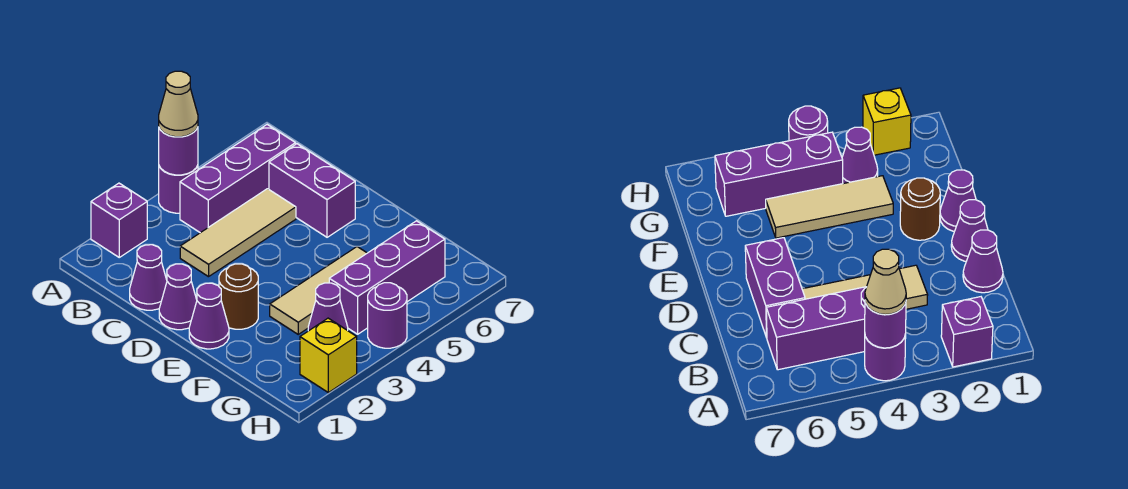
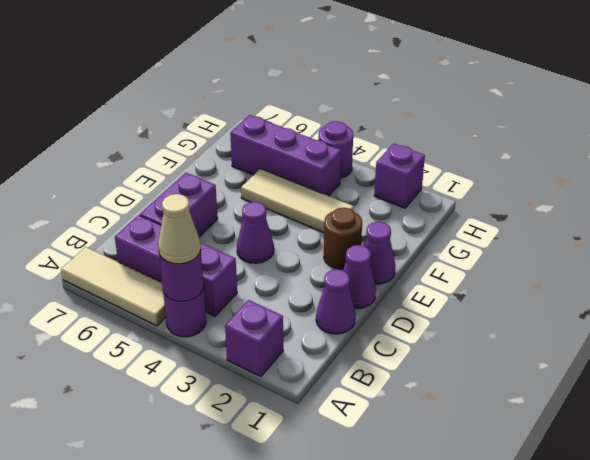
tan 1x3 tile [180,189,296,277] -> tan 1x3 tile moved to [61,247,166,326]
purple 1x1 cone [308,283,348,331] -> purple 1x1 cone moved to [237,202,274,263]
yellow 1x1 brick [300,318,357,393] -> purple 1x1 brick [374,143,425,208]

